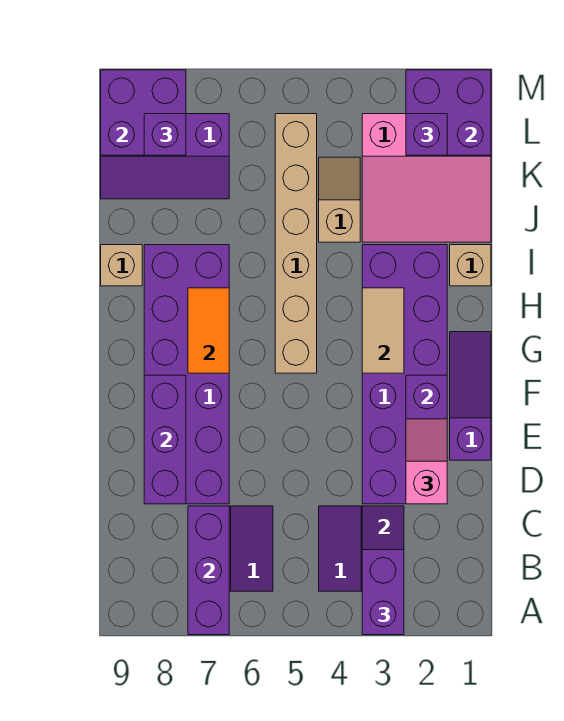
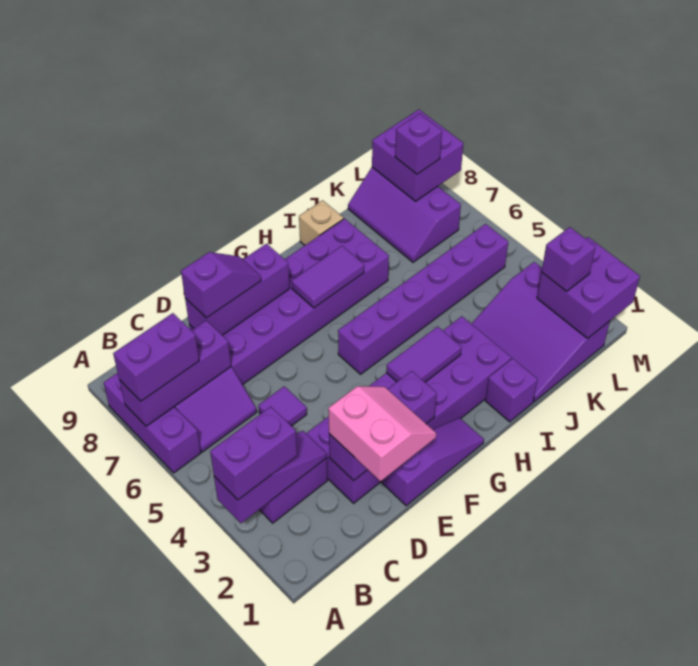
none -> purple 1x3 brick [103,373,201,473]
none -> purple 1x2 brick [113,313,199,401]
pink 1x2 slope [406,419,447,504] -> pink 2x2 slope [328,386,436,481]
none -> purple 1x1 tile [258,386,307,426]
none -> purple 1x2 slope [181,252,261,318]
tan 1x2 tile [362,288,404,373] -> purple 1x2 tile [386,327,462,382]
tan 1x6 brick [275,114,317,373] -> purple 1x6 brick [338,224,508,374]
orange 1x2 tile [188,288,229,373] -> purple 1x2 tile [292,246,364,308]
tan 1x1 brick [450,245,491,286] -> purple 1x1 brick [485,358,538,422]
pink 3x3 slope [362,114,491,242] -> purple 3x3 slope [472,262,610,402]
tan 1x2 slope [319,157,360,242] -> none

